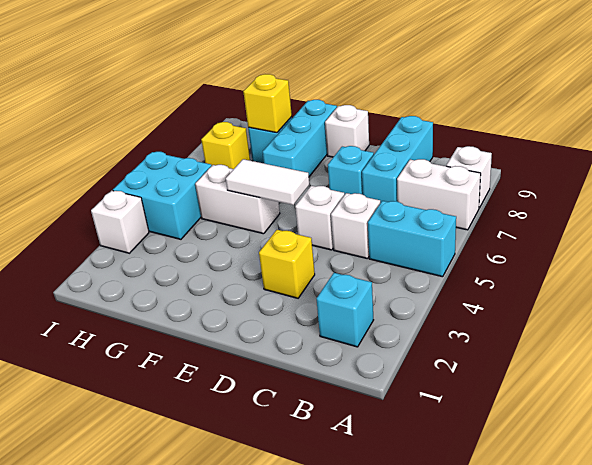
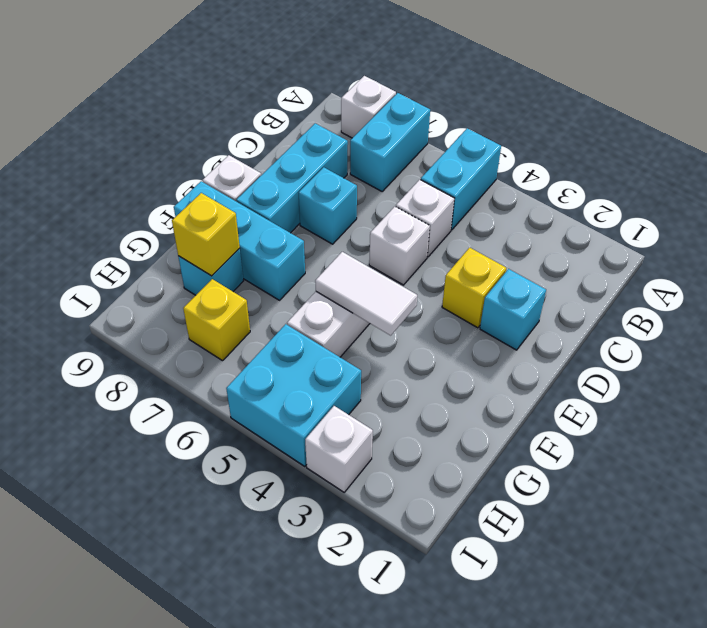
white 1x2 brick [397,159,481,230] -> cyan 1x2 brick [350,93,430,191]
cyan 1x1 brick [317,273,373,347] -> cyan 1x1 brick moved to [480,269,546,350]
cyan 1x3 brick [362,116,433,203] -> cyan 1x3 brick turned to [236,123,348,233]
white 1x2 tile [226,159,309,205] -> white 1x2 tile turned to [315,252,417,335]

